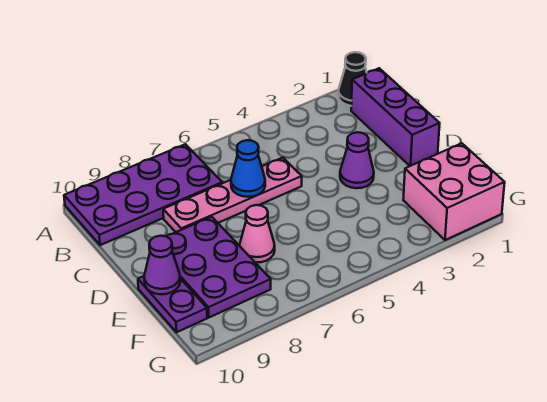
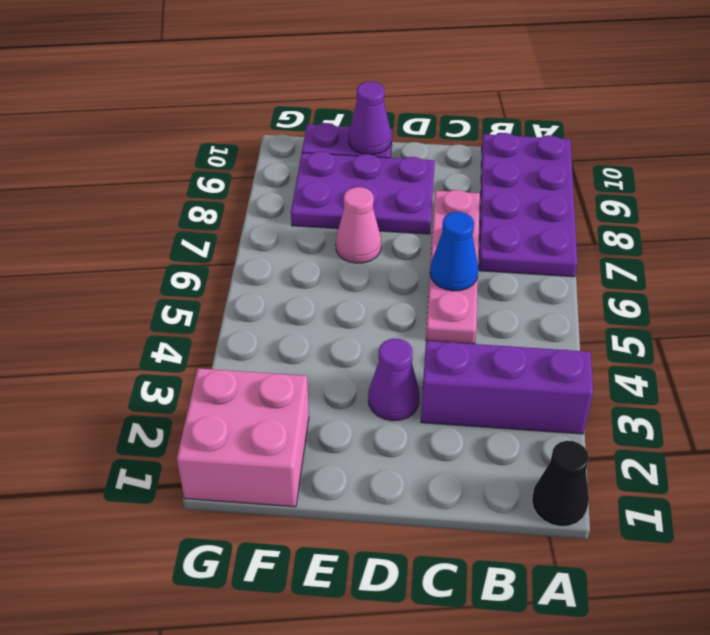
purple 1x3 brick [351,68,440,166] -> purple 1x3 brick moved to [421,341,593,434]

